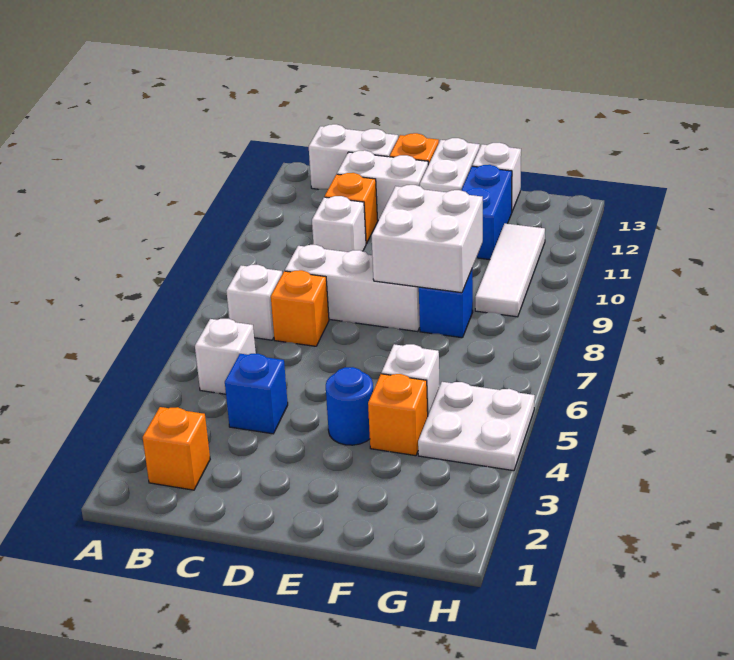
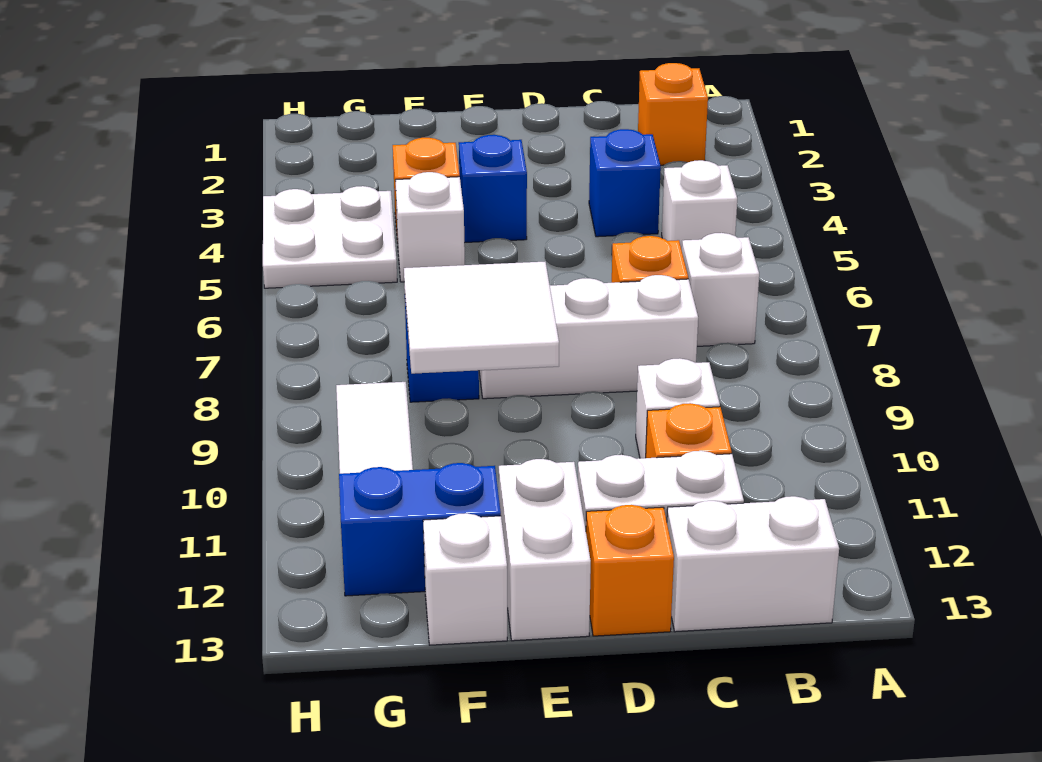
blue 1x1 round brick [326,367,373,445] -> blue 1x1 brick [459,135,527,243]
white 2x2 brick [372,185,483,293] -> white 2x2 tile [404,262,559,374]
blue 1x2 brick [461,165,512,260] -> blue 1x2 brick turned to [339,463,501,596]

